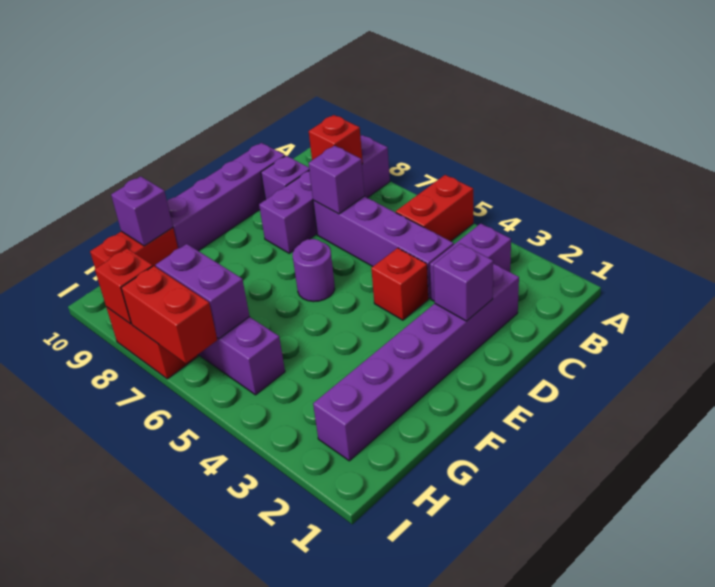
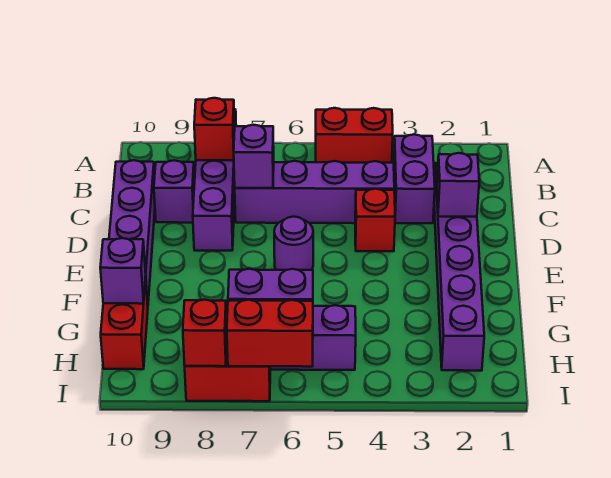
red 1x2 brick [396,175,473,241] -> red 1x2 brick turned to [316,108,393,163]

